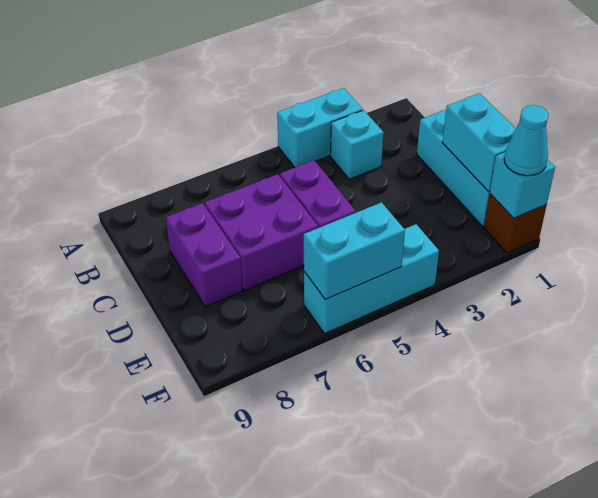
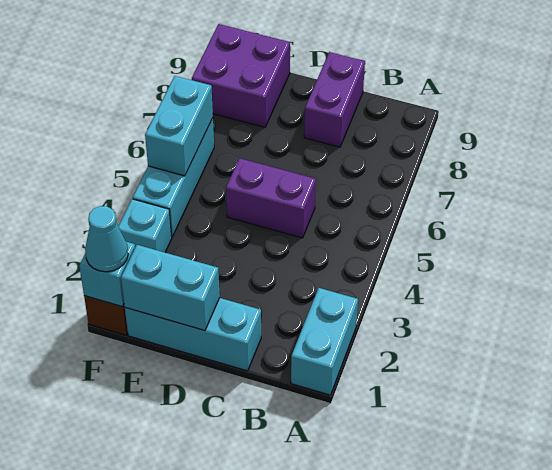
cyan 1x2 brick [277,88,363,167] -> cyan 1x2 brick moved to [291,288,358,395]
cyan 1x1 brick [331,110,384,179] -> cyan 1x1 brick moved to [118,199,172,252]
purple 2x2 brick [205,174,318,290] -> purple 2x2 brick moved to [192,24,290,127]
purple 1x2 brick [166,203,242,307] -> purple 1x2 brick turned to [304,52,365,147]

